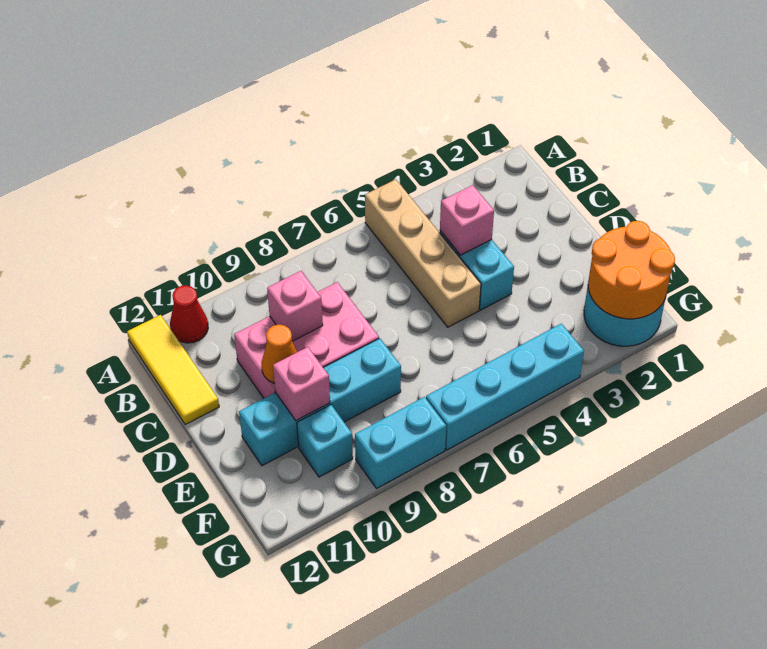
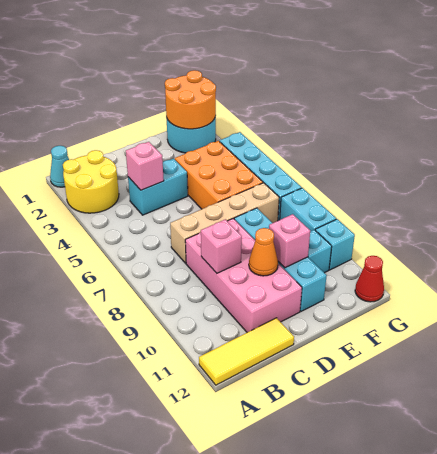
none -> cyan 1x1 cone [50,146,69,187]
none -> yellow 2x2 round brick [63,150,119,213]
tan 1x4 brick [365,179,481,327] -> tan 1x4 brick moved to [170,183,279,263]
red 1x1 cone [170,285,208,343] -> red 1x1 cone moved to [355,256,384,302]
pink 2x3 brick [234,282,379,398] -> pink 2x4 brick [185,219,302,332]
none -> orange 2x3 brick [175,141,263,209]
none -> cyan 1x1 brick [315,219,355,270]

